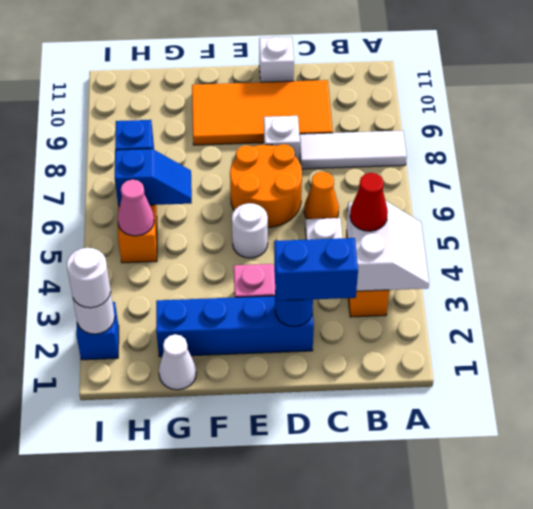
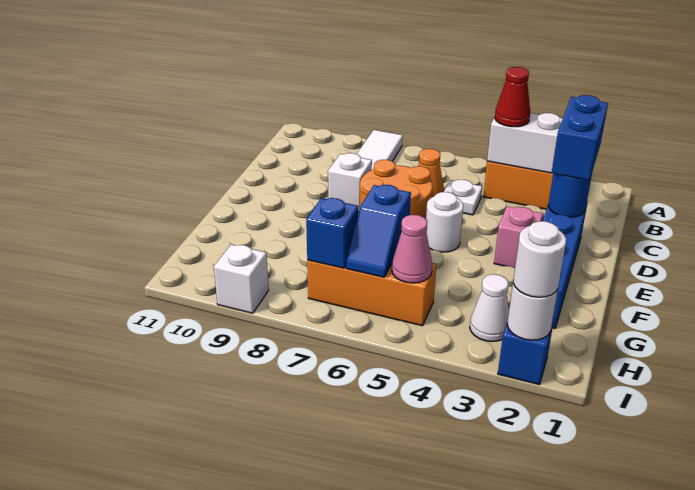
orange 2x4 tile [192,80,333,145] -> none
white 1x1 brick [259,37,294,82] -> white 1x1 brick moved to [214,244,269,313]
white 1x1 cone [159,334,196,390] -> white 1x1 cone moved to [470,274,509,342]
blue 1x2 slope [115,149,192,206] -> blue 1x2 slope turned to [346,185,411,277]

